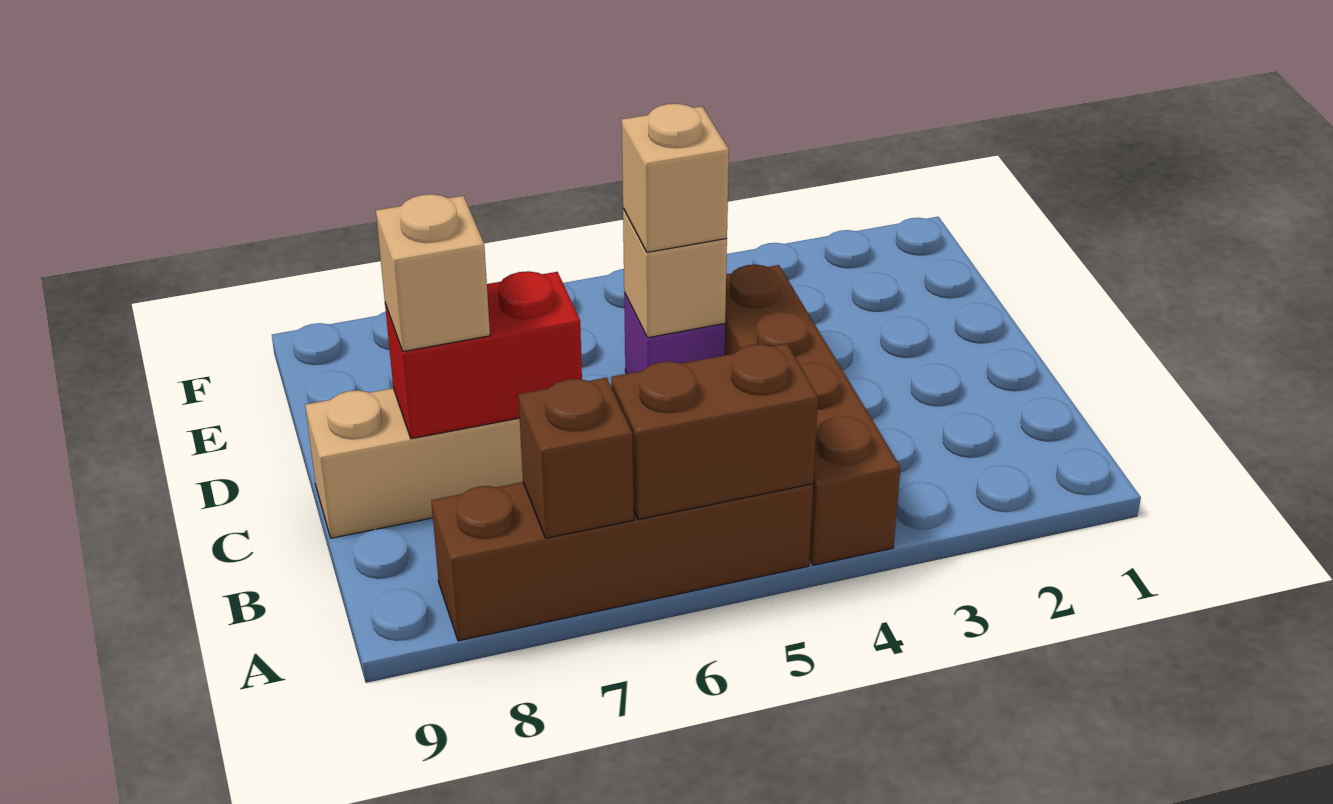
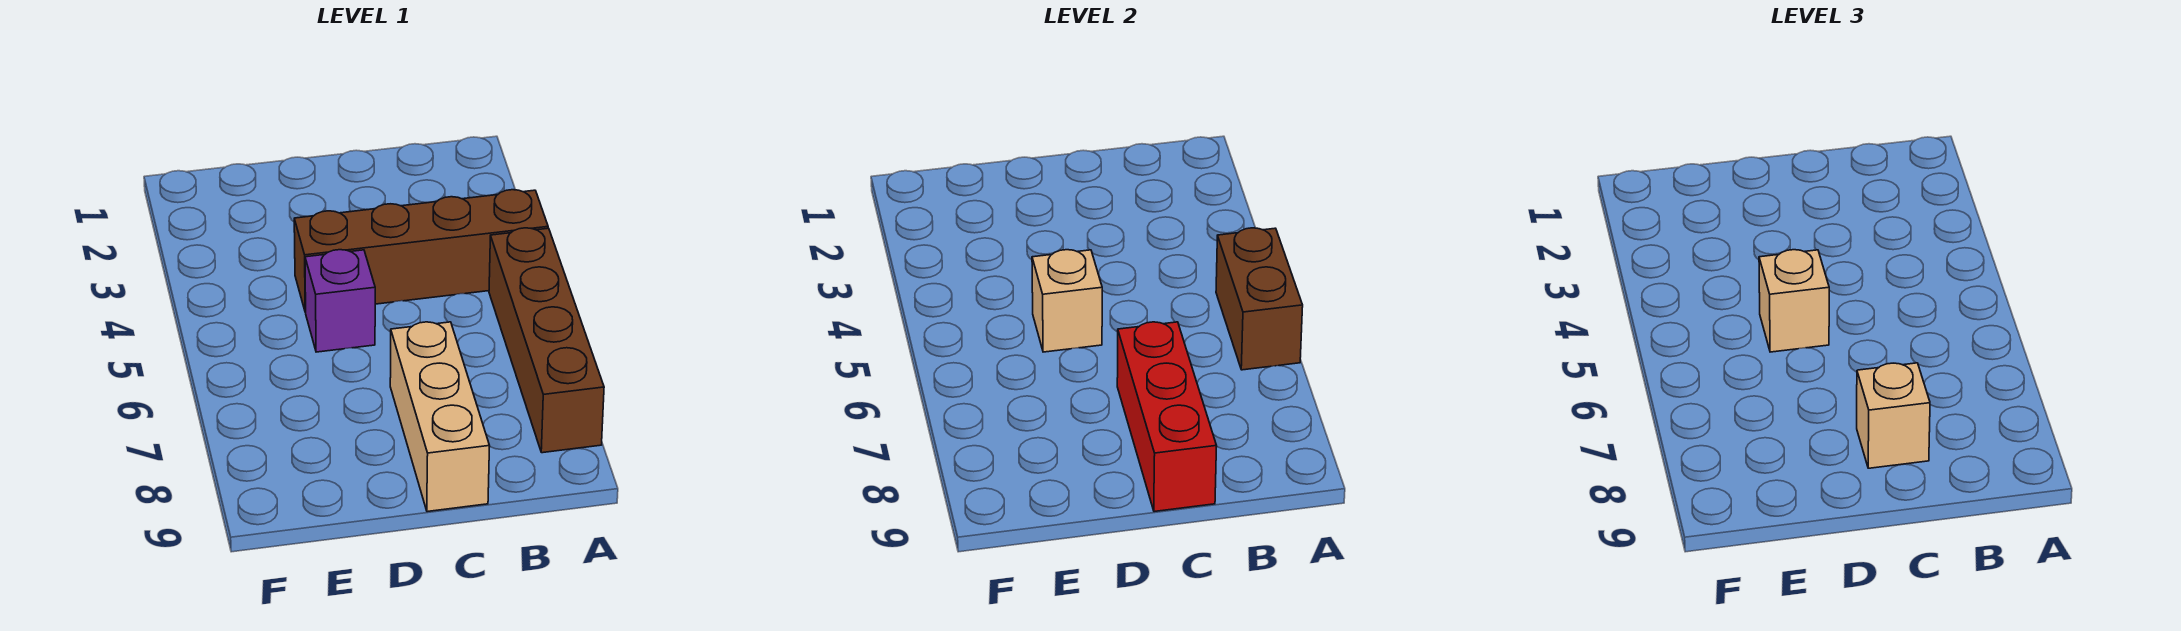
brown 1x1 brick [518,378,634,538] -> none
red 1x2 brick [385,271,582,439] -> red 1x3 brick [1117,322,1217,512]

